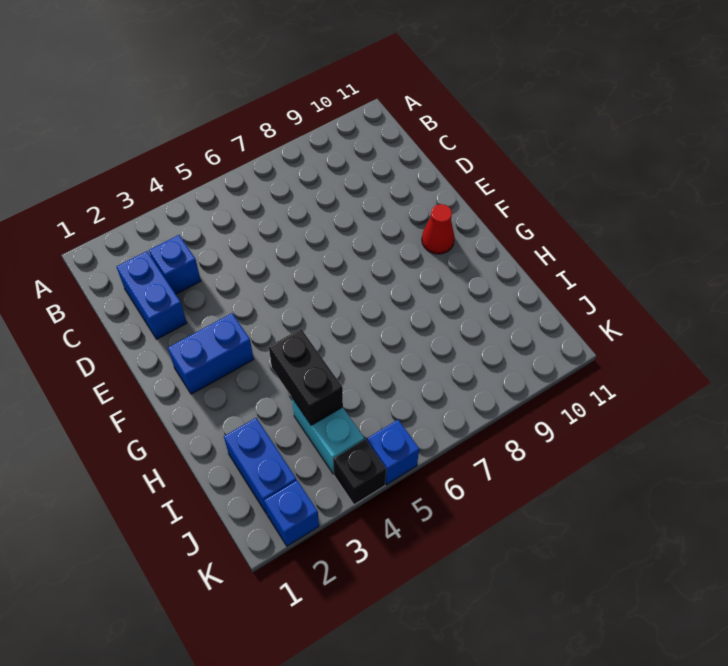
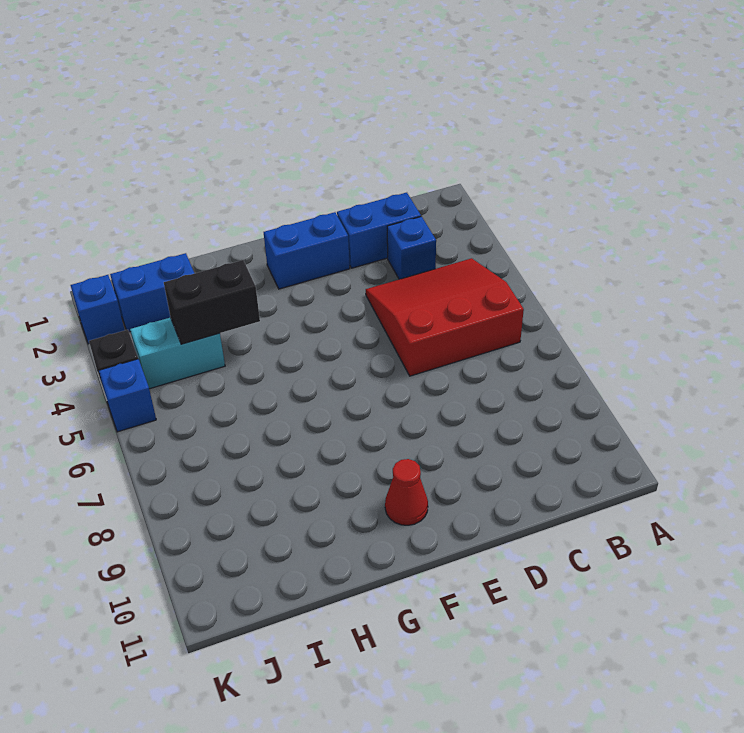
none -> red 3x3 slope [366,258,524,376]
blue 1x2 brick [168,313,254,394] -> blue 1x2 brick turned to [264,212,350,289]

